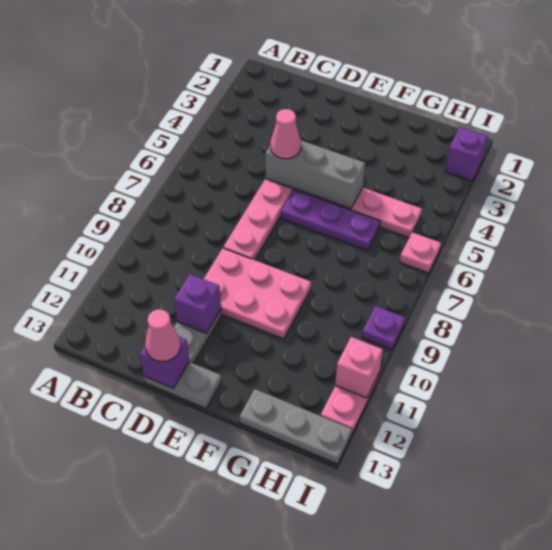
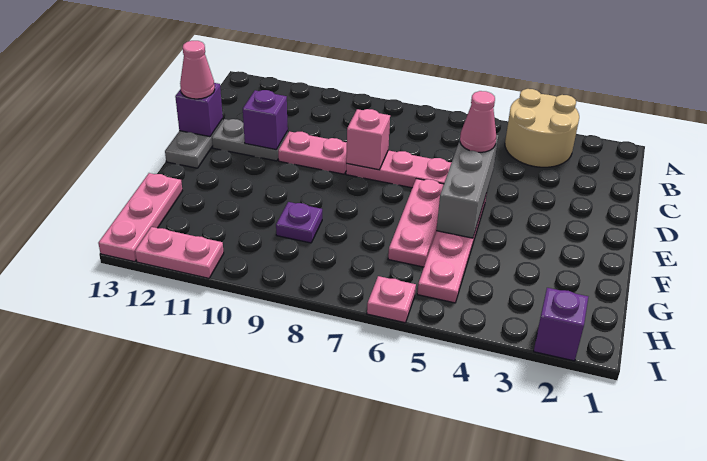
none -> tan 2x2 round brick [505,89,579,167]
pink 2x3 plate [204,248,311,339] -> pink 1x2 plate [278,131,347,174]
purple 1x3 plate [281,190,380,251] -> pink 1x3 plate [388,179,444,267]
grey 1x3 plate [240,389,352,464] -> pink 1x3 plate [98,173,182,262]
purple 1x1 plate [362,306,405,350] -> purple 1x1 plate moved to [276,202,322,243]
pink 1x1 brick [335,337,383,398] -> pink 1x1 brick moved to [346,109,390,170]

